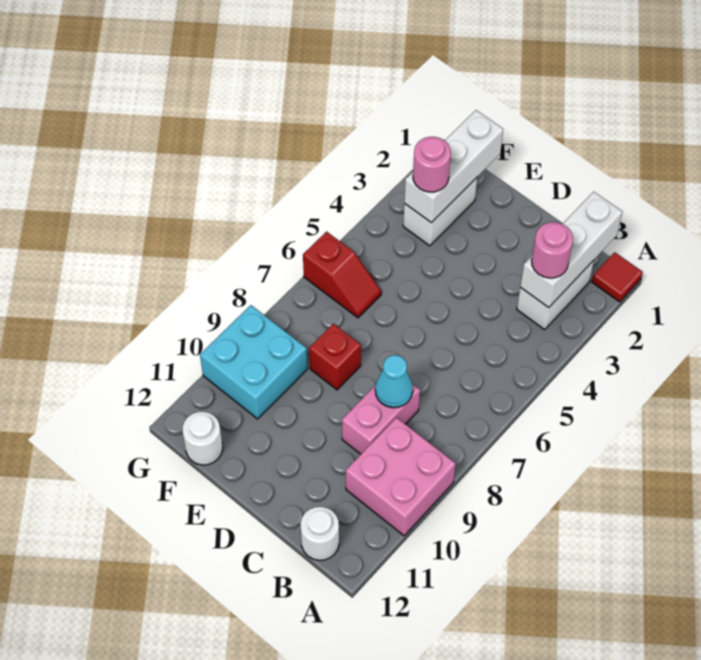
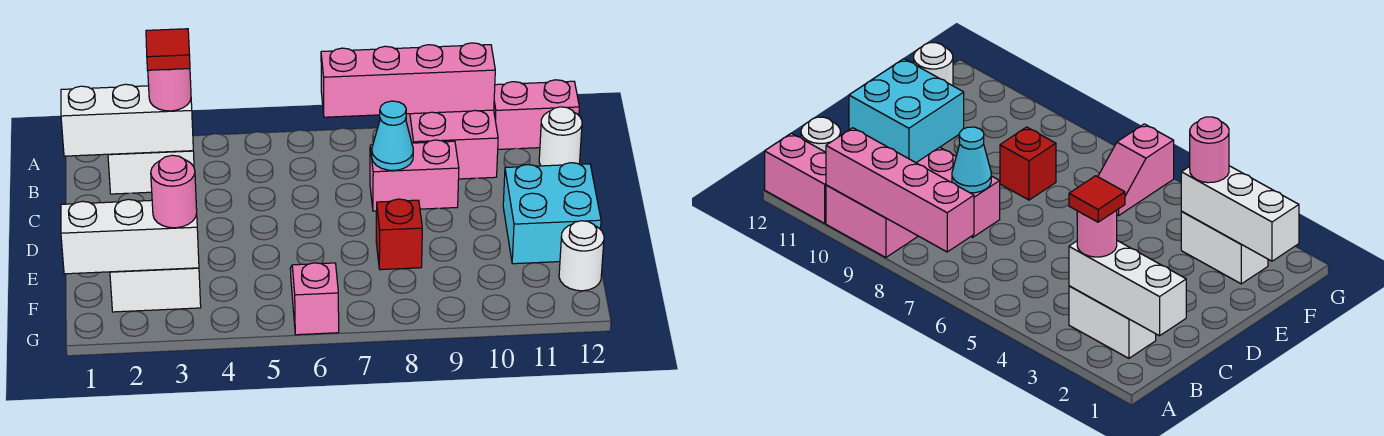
red 1x1 tile [592,252,643,302] -> red 1x1 tile moved to [146,29,190,70]
none -> pink 1x4 brick [321,43,495,117]
none -> pink 1x2 brick [494,80,579,149]
red 1x2 slope [303,232,381,318] -> pink 1x2 slope [290,263,339,335]
cyan 2x2 brick [200,305,307,419] -> cyan 2x2 brick moved to [503,163,601,264]

